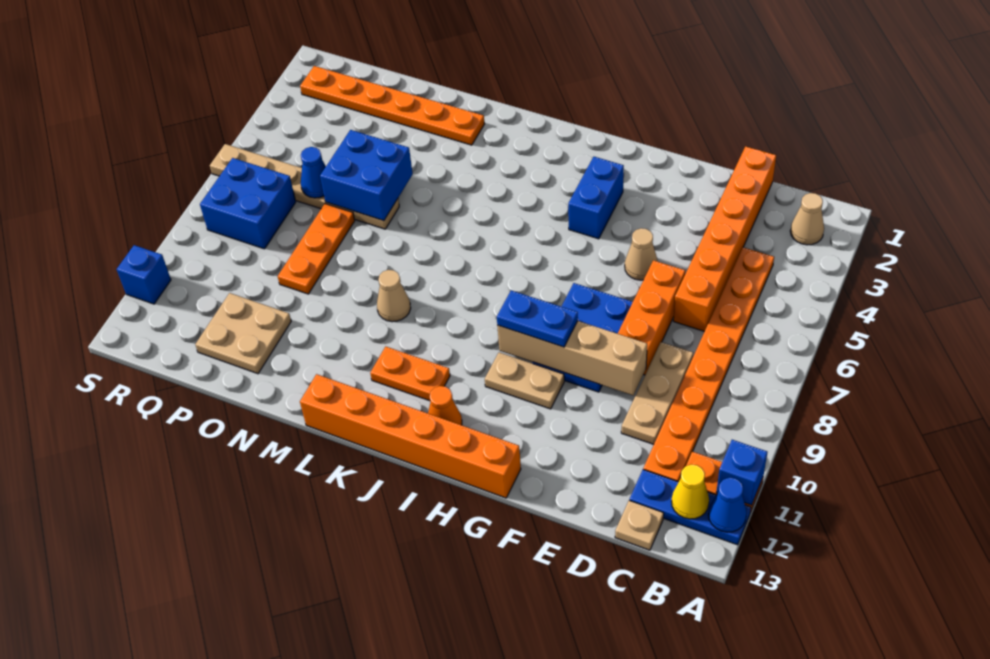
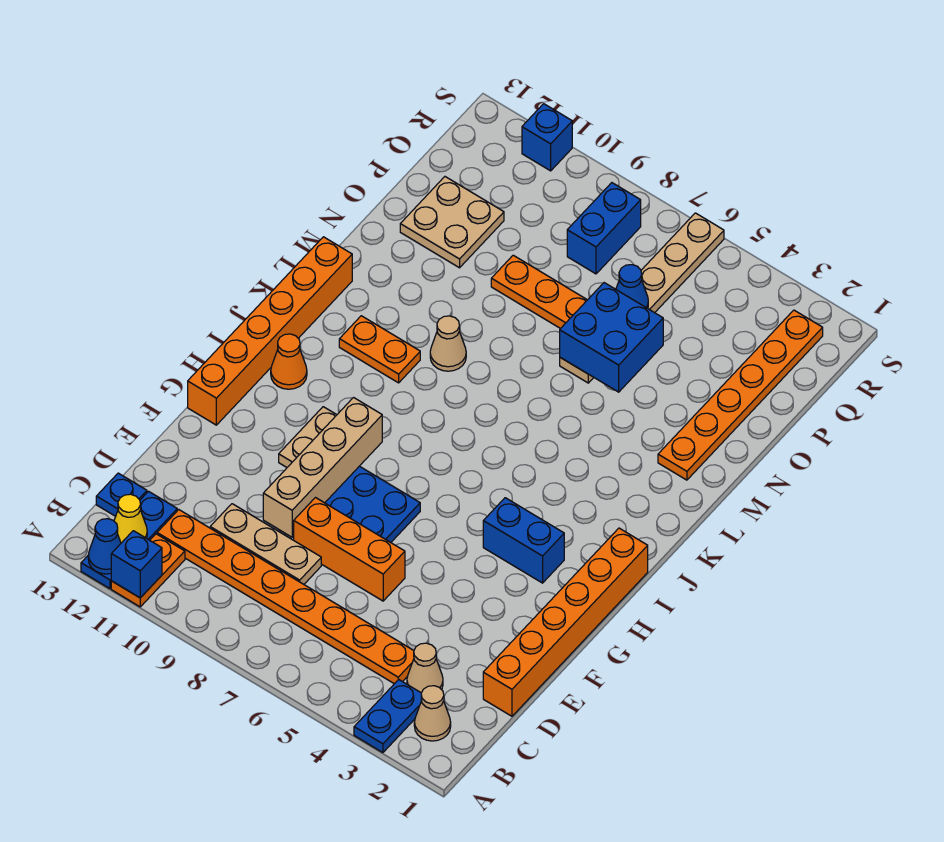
tan 1x1 plate [615,500,664,550] -> blue 1x1 plate [96,473,147,516]
orange 1x6 brick [673,146,776,331] -> orange 1x6 brick turned to [483,528,648,716]
tan 1x1 cone [625,228,658,280] -> tan 1x1 cone moved to [407,643,443,693]
blue 1x2 plate [497,290,578,347] -> blue 1x2 plate moved to [354,680,422,753]
orange 1x2 plate [370,347,450,401] -> orange 1x2 plate turned to [339,316,420,383]
blue 2x2 brick [200,158,296,249] -> blue 1x2 brick [567,183,641,274]

